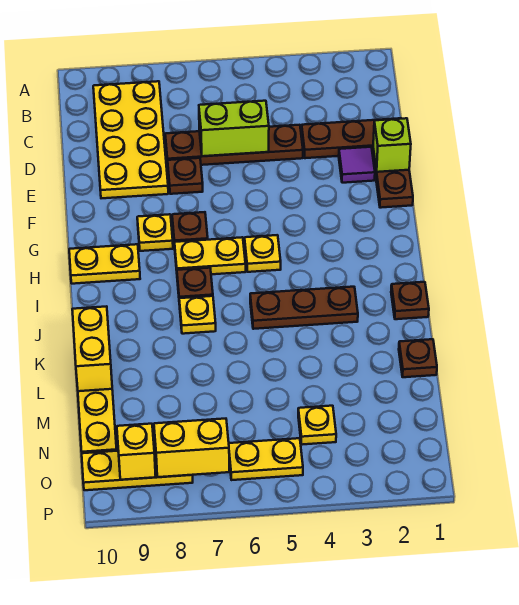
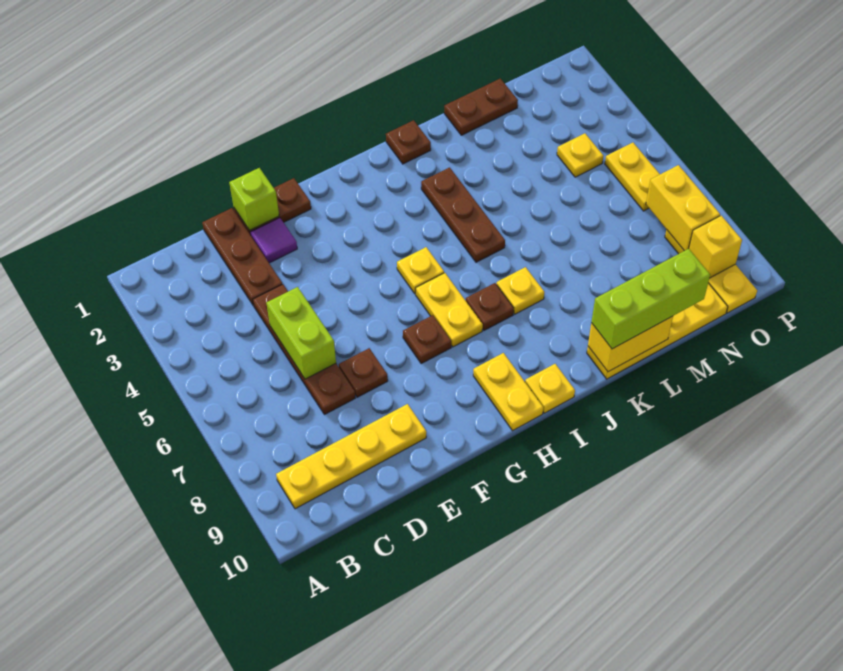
yellow 2x4 plate [93,81,168,198] -> yellow 1x4 plate [276,404,426,509]
yellow 1x1 plate [137,214,173,251] -> yellow 1x1 plate moved to [525,364,575,413]
none -> lime 1x3 brick [591,249,710,349]
brown 1x1 plate [399,339,437,377] -> brown 1x2 plate [444,79,518,135]

